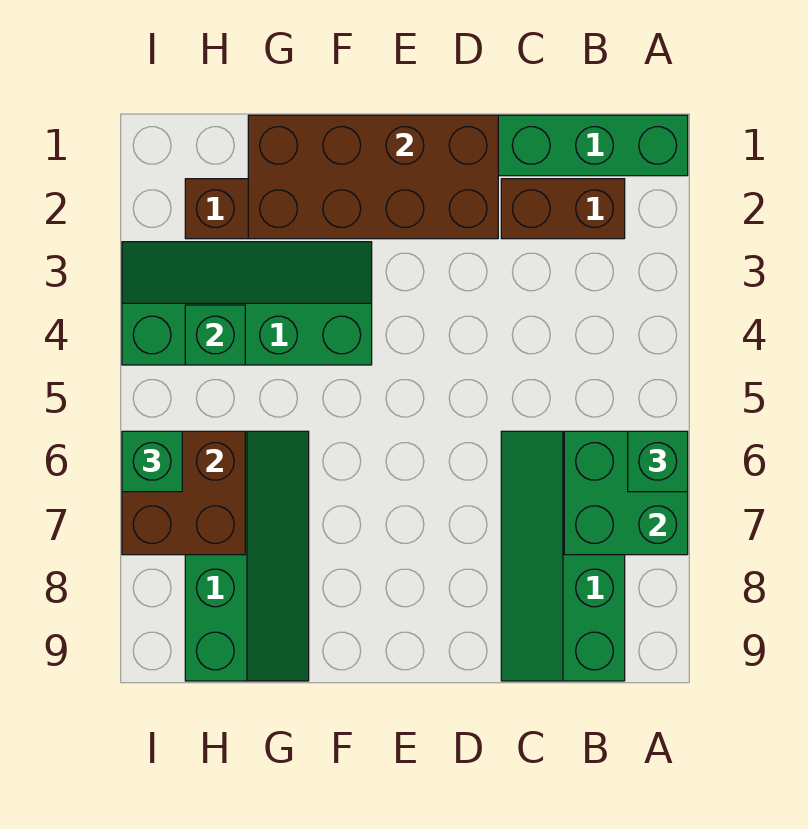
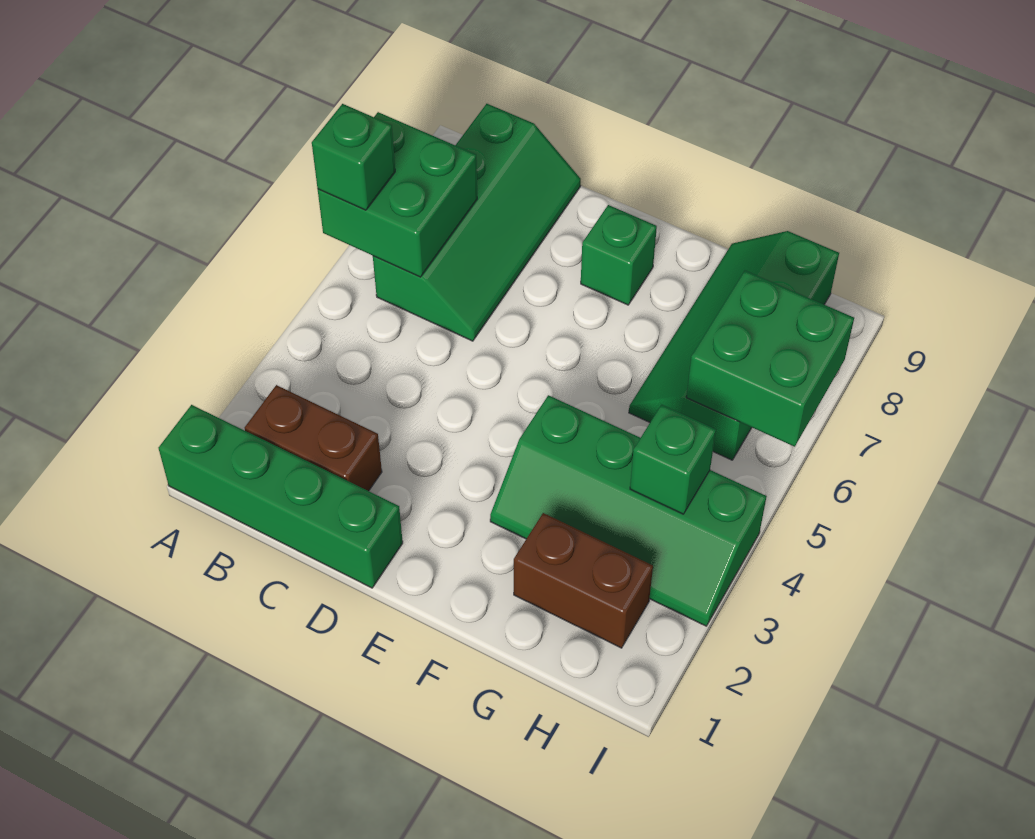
brown 2x4 brick [248,115,498,239] -> none
brown 2x2 brick [122,431,245,555] -> green 2x2 brick [686,271,854,447]
green 1x1 brick [122,431,182,492] -> green 1x1 brick moved to [581,205,657,305]

